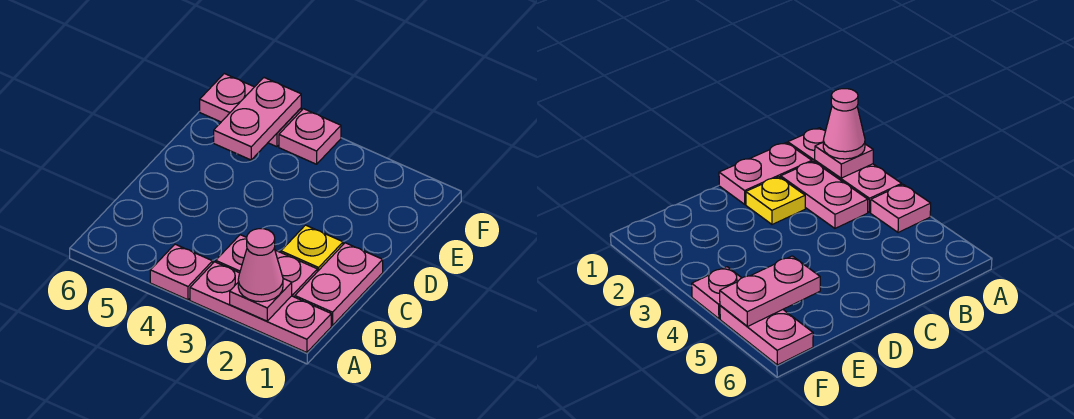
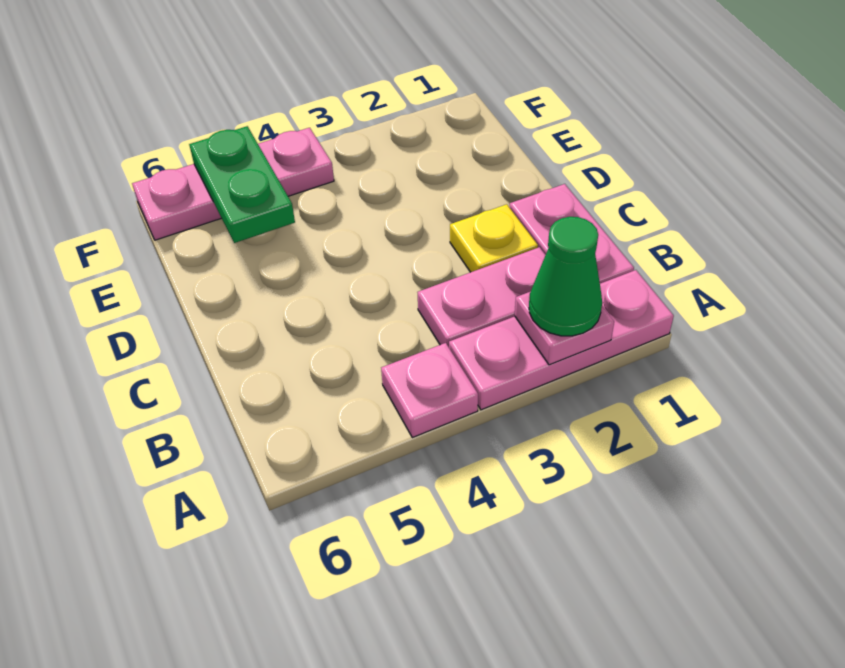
pink 1x1 cone [238,229,283,302] -> green 1x1 cone [529,217,602,336]
pink 1x2 plate [214,78,301,160] -> green 1x2 plate [189,126,295,243]

